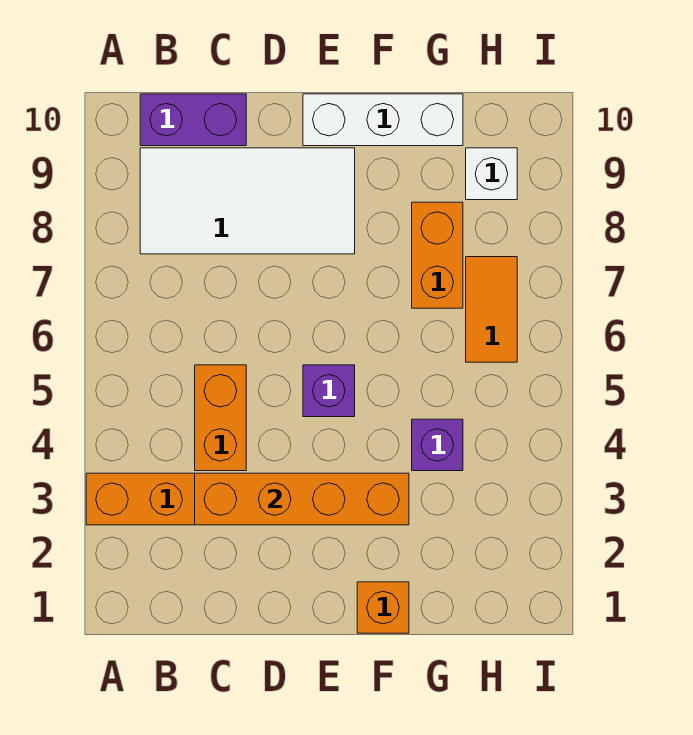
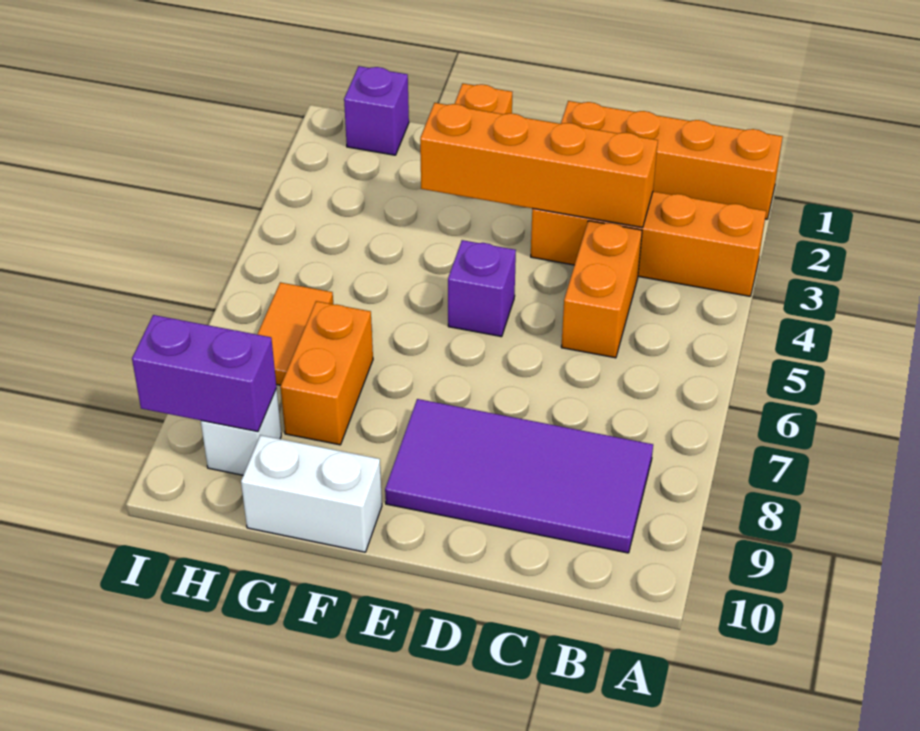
none -> orange 1x4 brick [561,101,783,219]
white 2x4 tile [140,148,355,254] -> purple 2x4 tile [385,399,653,553]
purple 1x2 brick [140,94,246,146] -> purple 1x2 brick moved to [132,315,277,432]
white 1x3 brick [303,94,463,146] -> white 1x2 brick [241,435,382,552]
purple 1x1 brick [412,419,463,471] -> purple 1x1 brick moved to [344,66,409,155]

